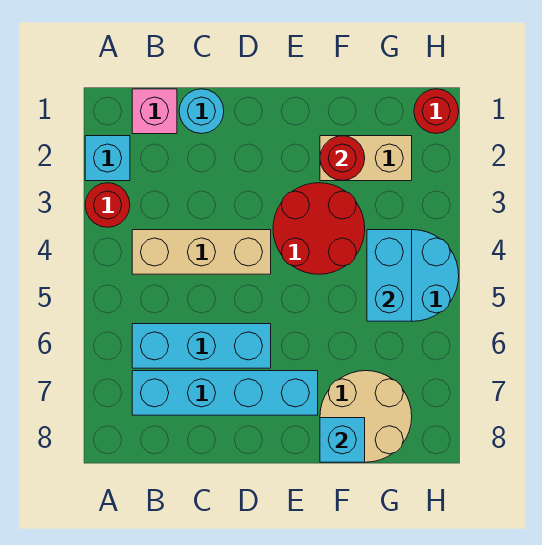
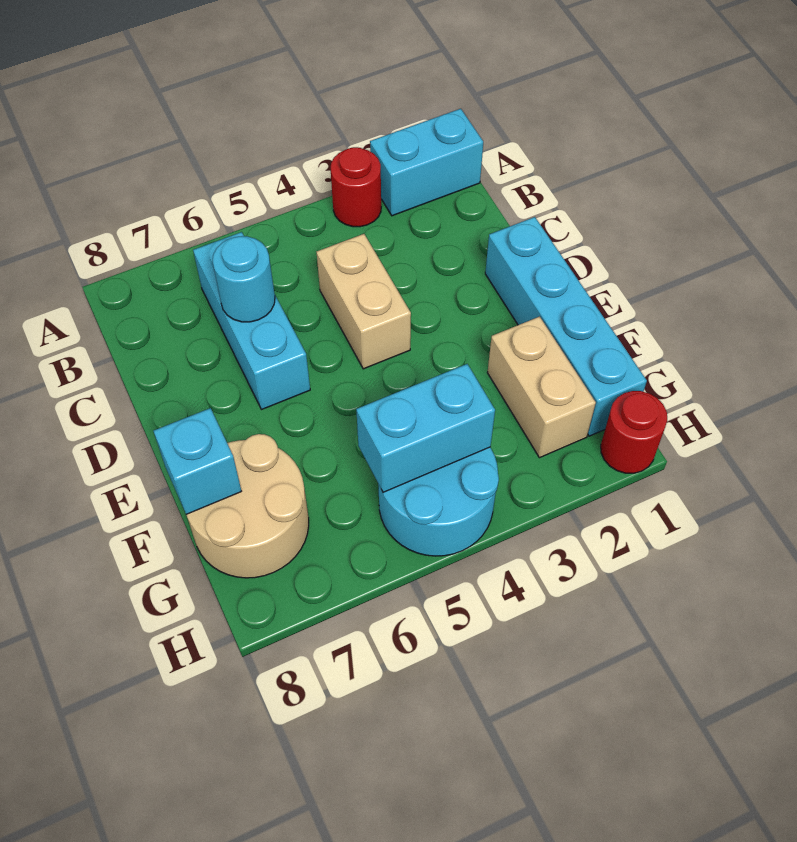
cyan 1x1 brick [85,136,130,181] -> cyan 1x2 brick [370,109,483,216]
pink 1x1 brick [132,89,177,134] -> none
tan 1x3 brick [132,230,271,274] -> tan 1x2 brick [317,234,411,369]
cyan 1x4 brick [132,371,318,415] -> cyan 1x4 brick moved to [485,217,647,436]
cyan 1x1 round brick [179,89,224,134] -> cyan 1x1 round brick moved to [212,236,275,322]
red 2x2 round brick [273,183,365,274] -> none
red 1x1 round brick [320,136,365,180] -> none

